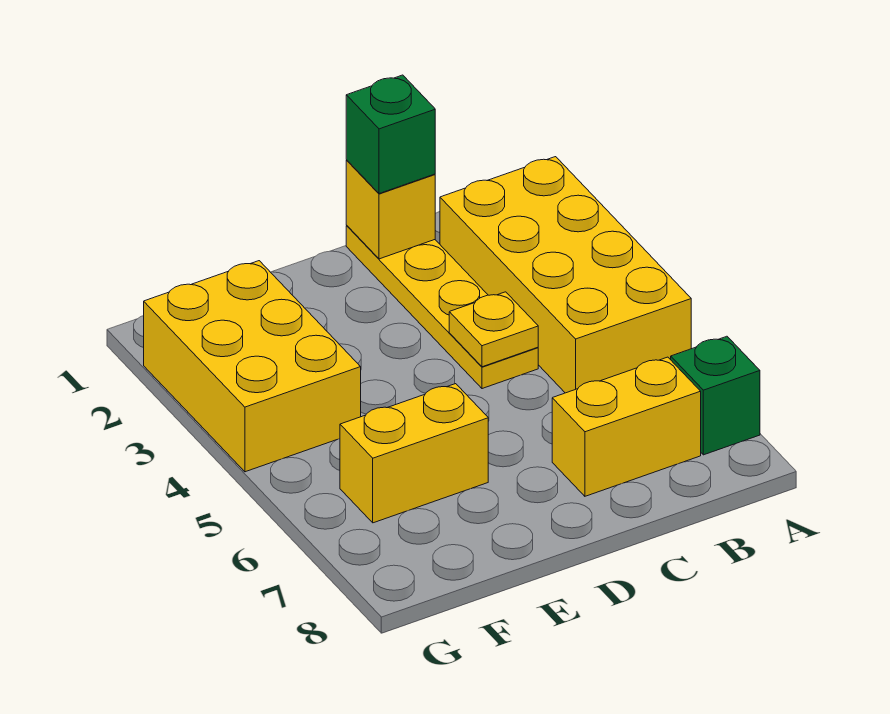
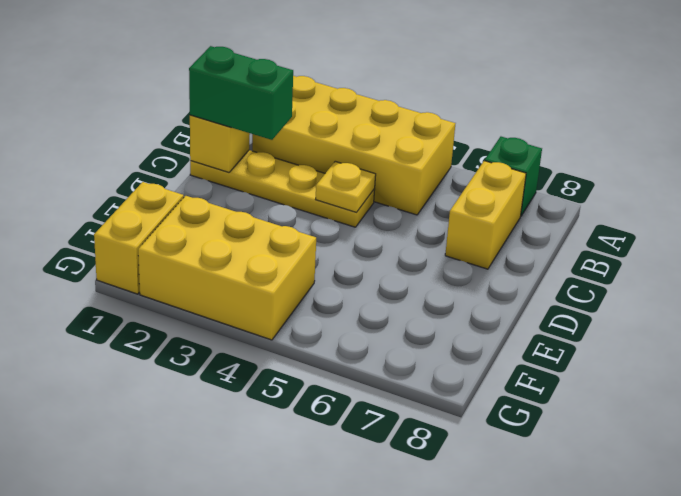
green 1x1 brick [346,75,435,194] -> green 1x2 brick [189,46,293,140]
yellow 1x2 brick [340,384,488,523] -> yellow 1x2 brick moved to [94,182,184,294]

